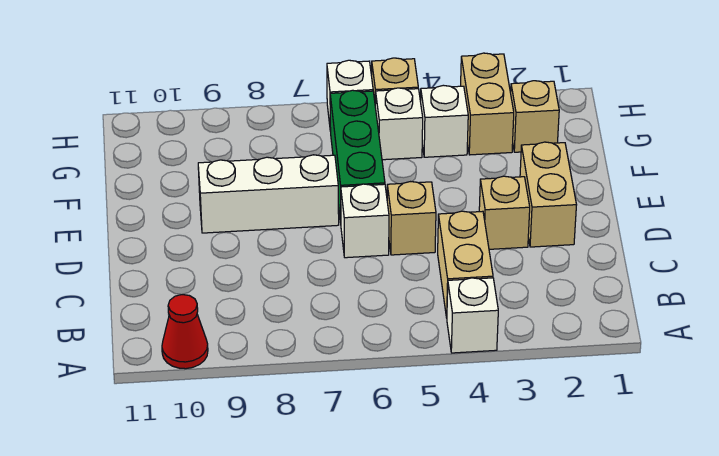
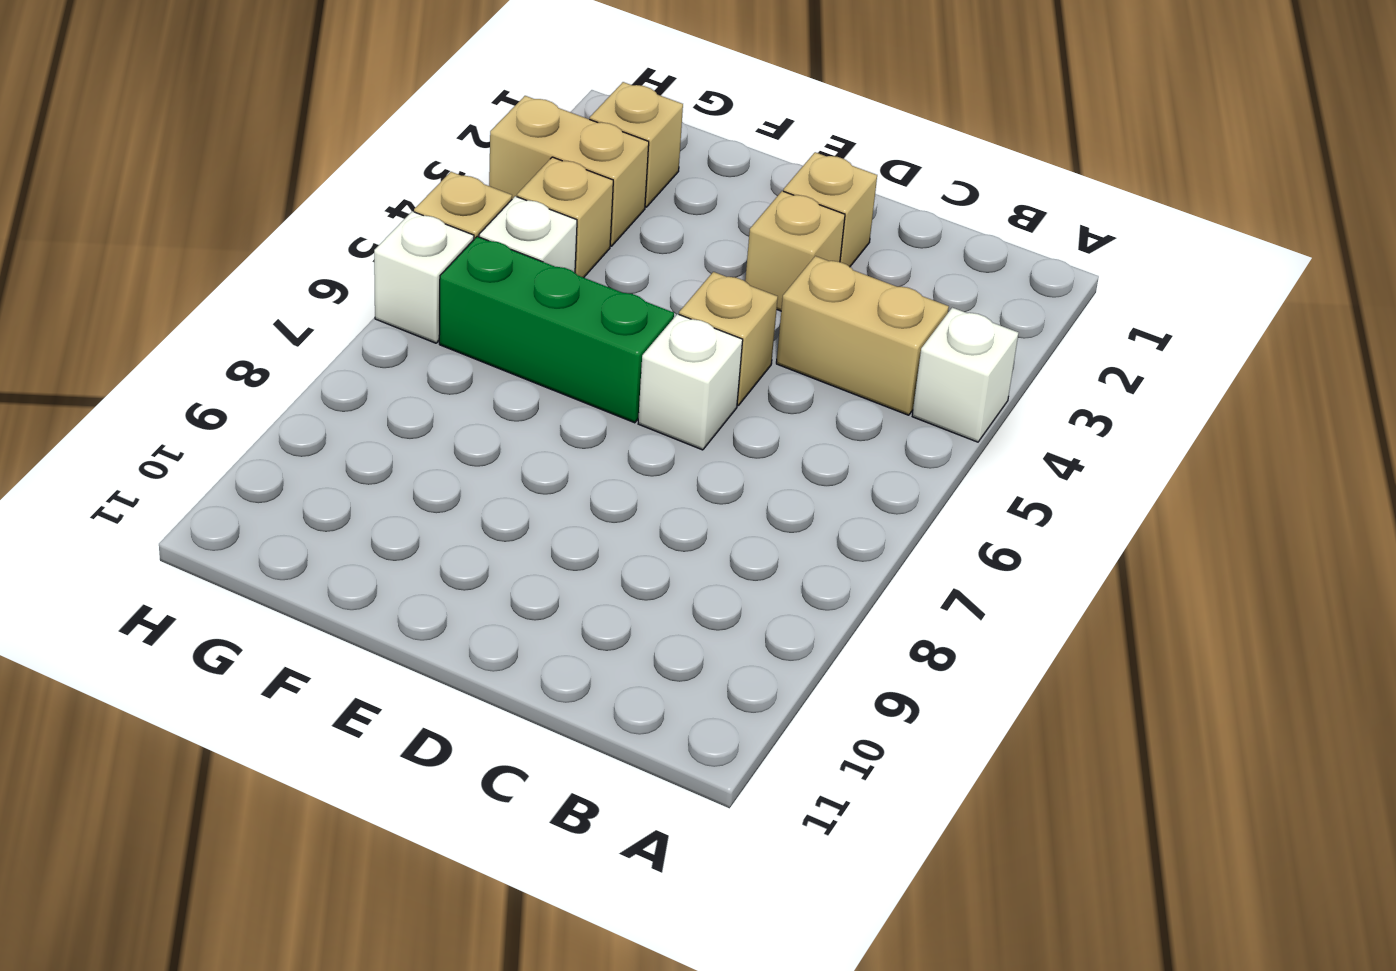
red 1x1 cone [162,295,208,369] -> none
tan 1x2 brick [520,142,576,247] -> tan 1x1 brick [783,152,877,267]
white 1x3 brick [198,155,339,233] -> none
white 1x1 brick [421,85,468,157] -> tan 1x1 brick [517,157,613,278]

